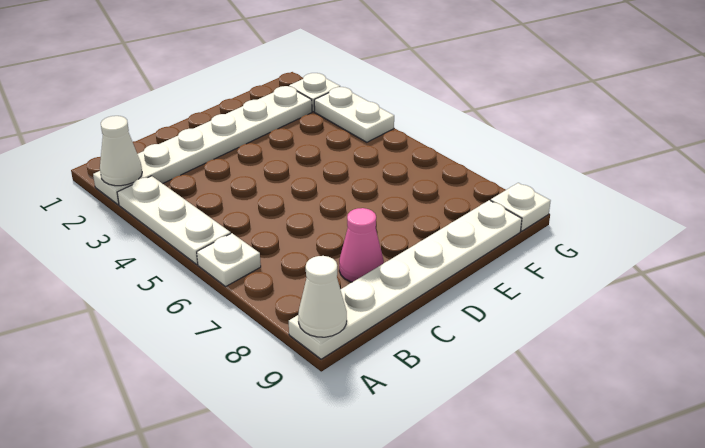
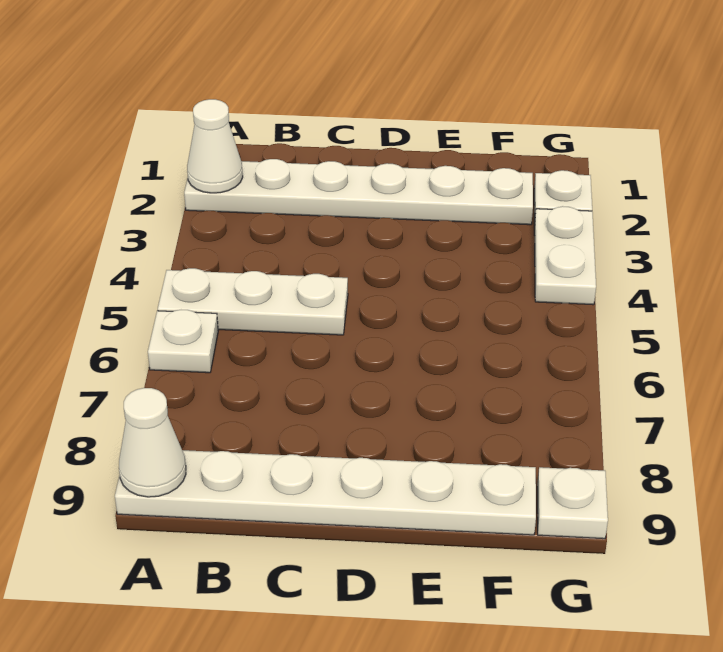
white 1x3 plate [117,176,231,264] -> white 1x3 plate turned to [158,268,348,335]
pink 1x1 cone [339,208,384,282] -> none

